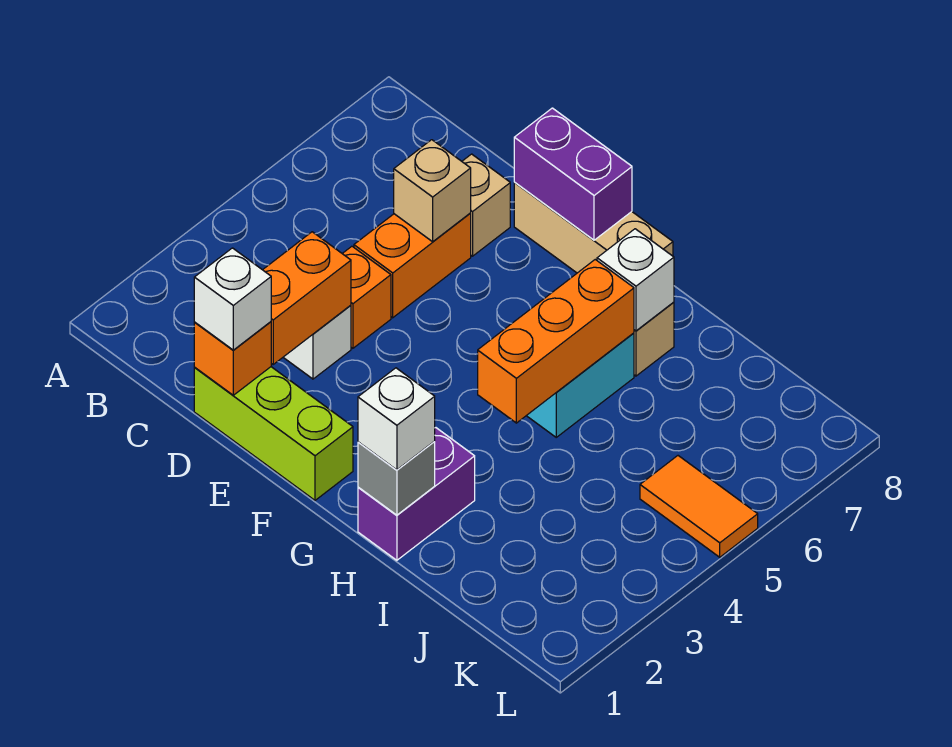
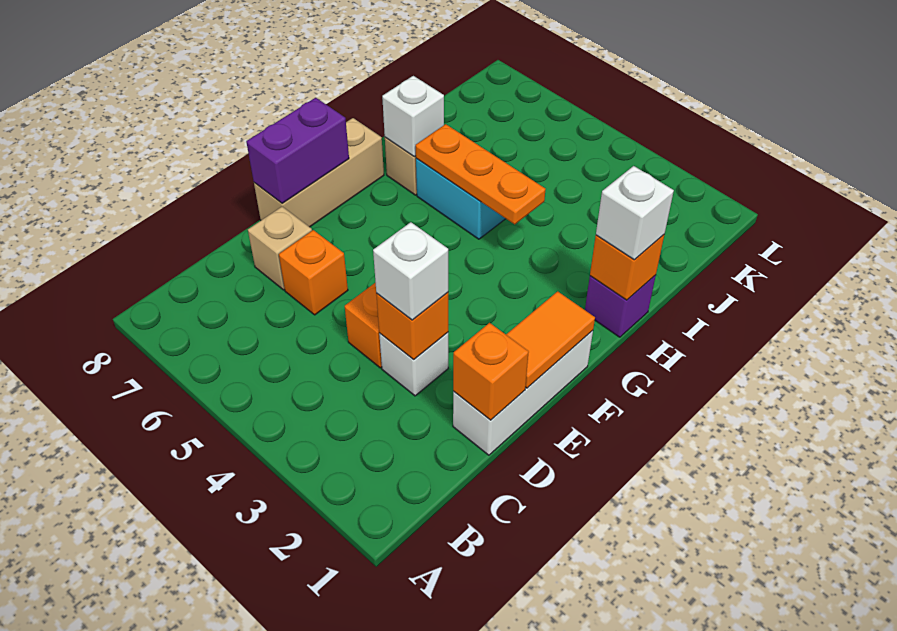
lime 1x3 brick [194,367,353,500] -> white 1x3 brick [453,331,593,455]
white 1x1 brick [194,248,271,350] -> white 1x1 brick moved to [373,222,448,320]
orange 1x2 brick [263,232,351,364] -> orange 1x1 brick [376,293,448,360]
orange 1x2 brick [354,213,471,318] -> orange 1x1 brick [279,230,348,315]
tan 1x1 brick [394,140,471,242] -> none
purple 1x2 brick [358,428,475,560] -> purple 1x1 brick [585,275,656,337]
grey 1x1 brick [358,441,435,515] -> orange 1x1 brick [590,235,664,300]
orange 1x3 brick [478,260,634,423] -> orange 1x3 plate [416,124,545,224]
orange 1x2 tile [640,456,758,557] -> orange 1x2 tile moved to [506,291,595,388]

